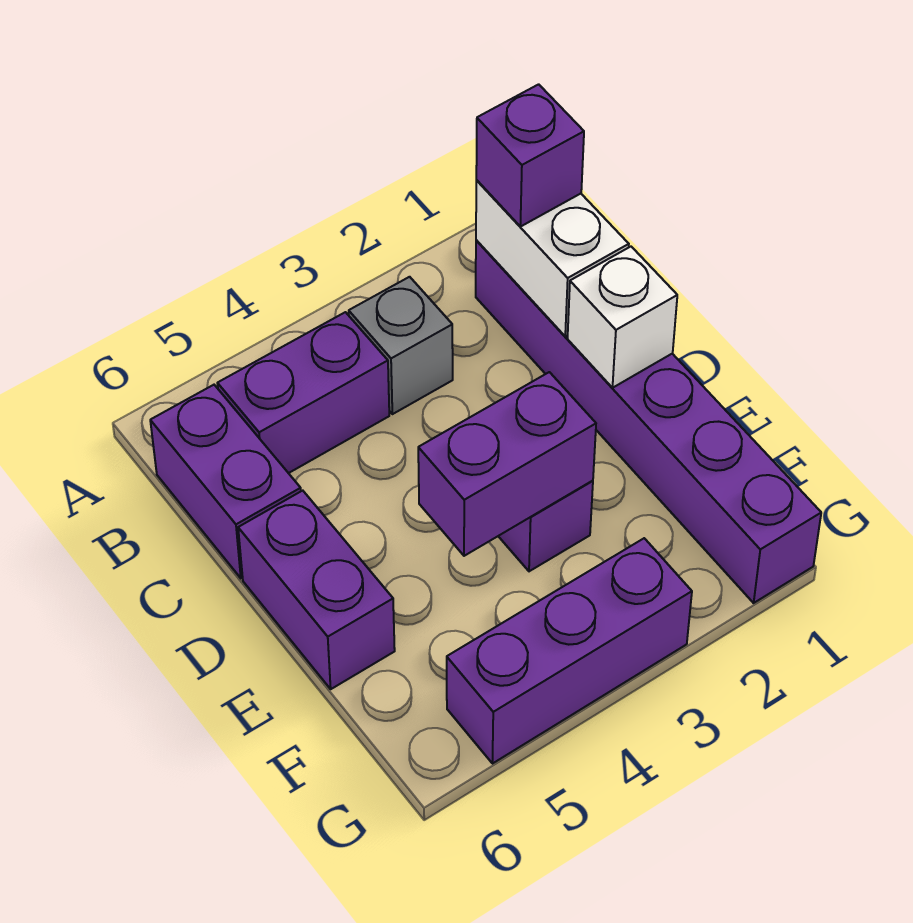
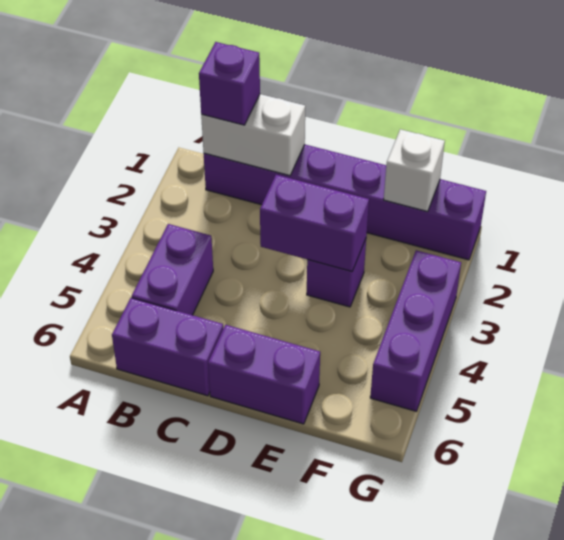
grey 1x1 brick [349,277,453,414] -> none
white 1x1 brick [568,247,677,388] -> white 1x1 brick moved to [384,129,445,212]
purple 1x2 brick [418,372,596,556] -> purple 1x2 brick turned to [260,175,369,271]

